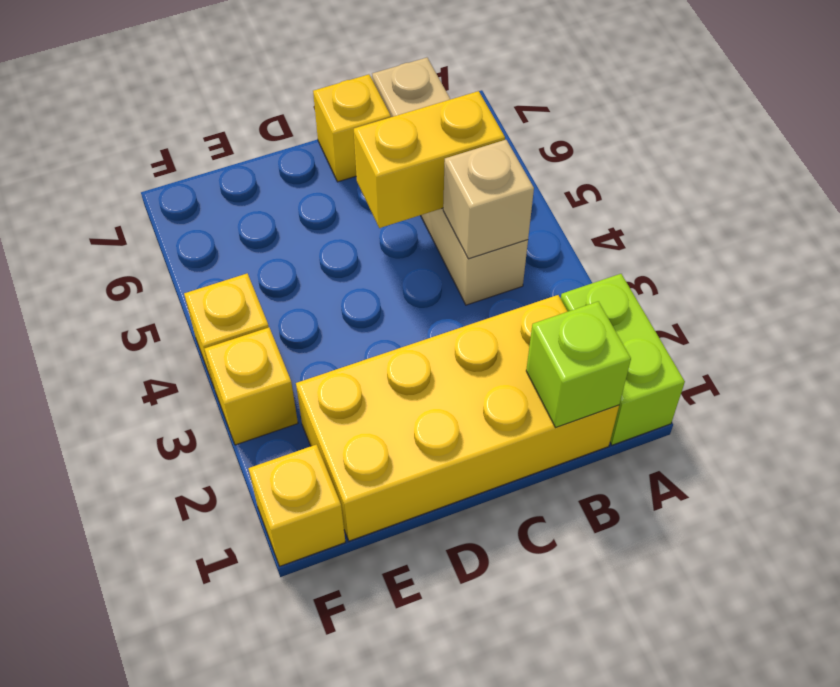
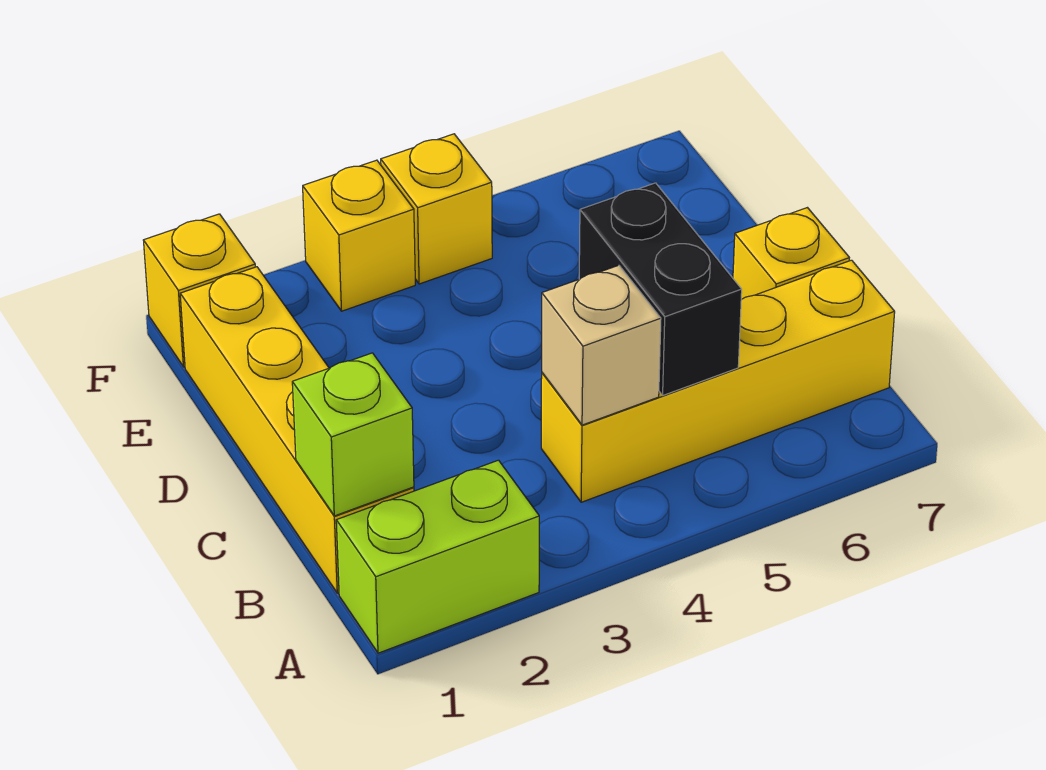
yellow 2x4 brick [296,295,619,541] -> yellow 1x4 brick [180,267,414,593]
tan 1x4 brick [372,58,528,305] -> yellow 1x4 brick [541,260,895,502]
yellow 1x2 brick [354,91,505,228] -> black 1x2 brick [579,183,742,395]

